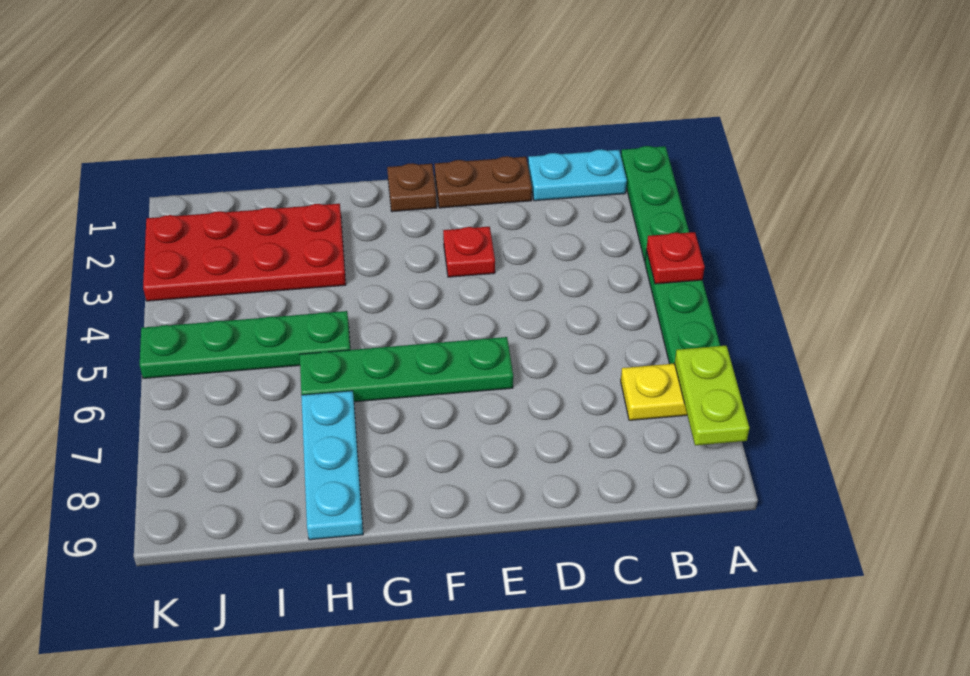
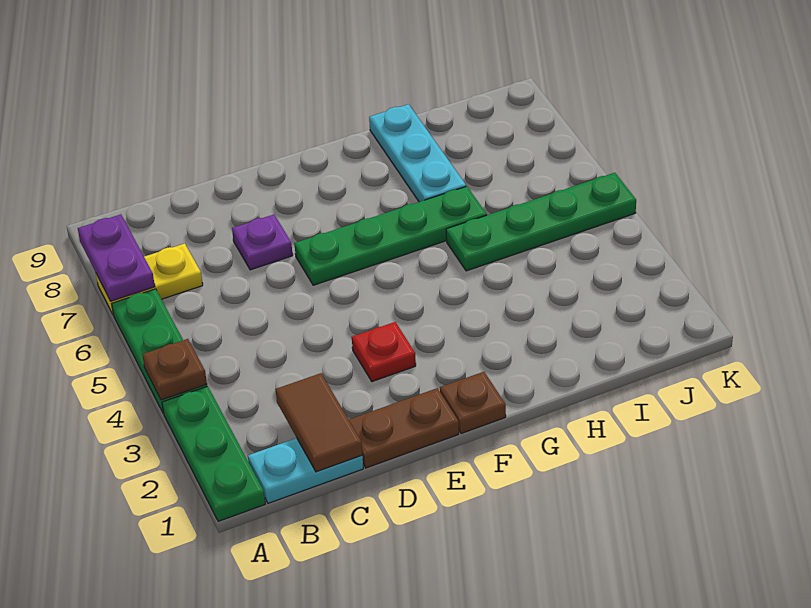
red 1x1 plate [646,232,705,284] -> brown 1x1 plate [142,339,207,400]
lime 1x2 plate [674,346,749,445] -> purple 1x2 plate [78,214,155,301]
none -> brown 1x2 tile [276,373,362,472]
none -> purple 1x1 plate [232,215,293,270]
red 2x4 plate [143,204,346,301] -> none

